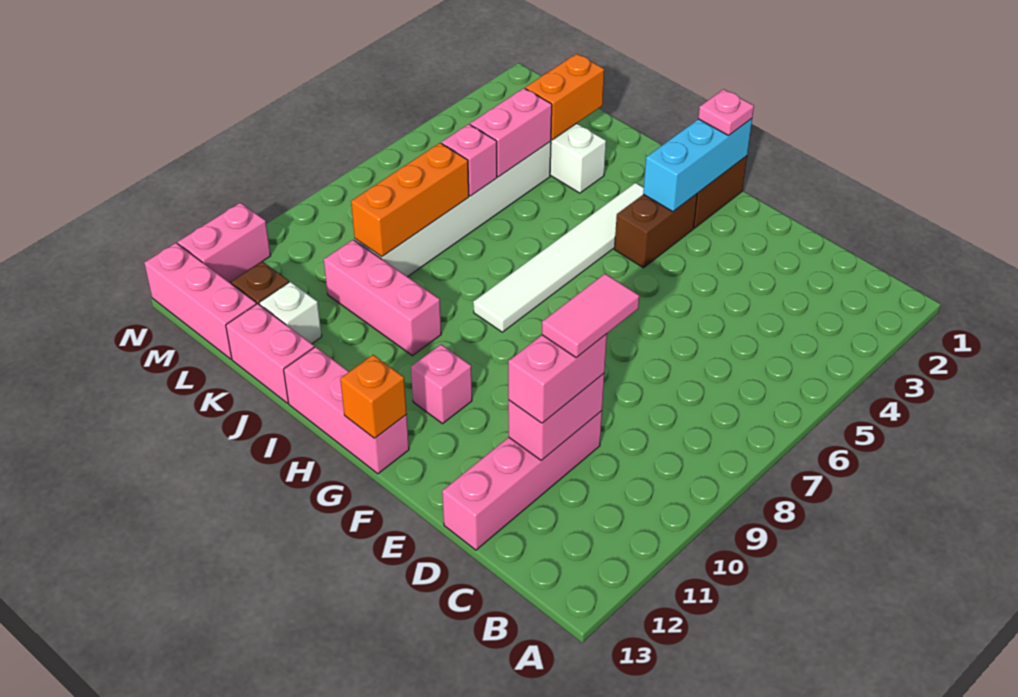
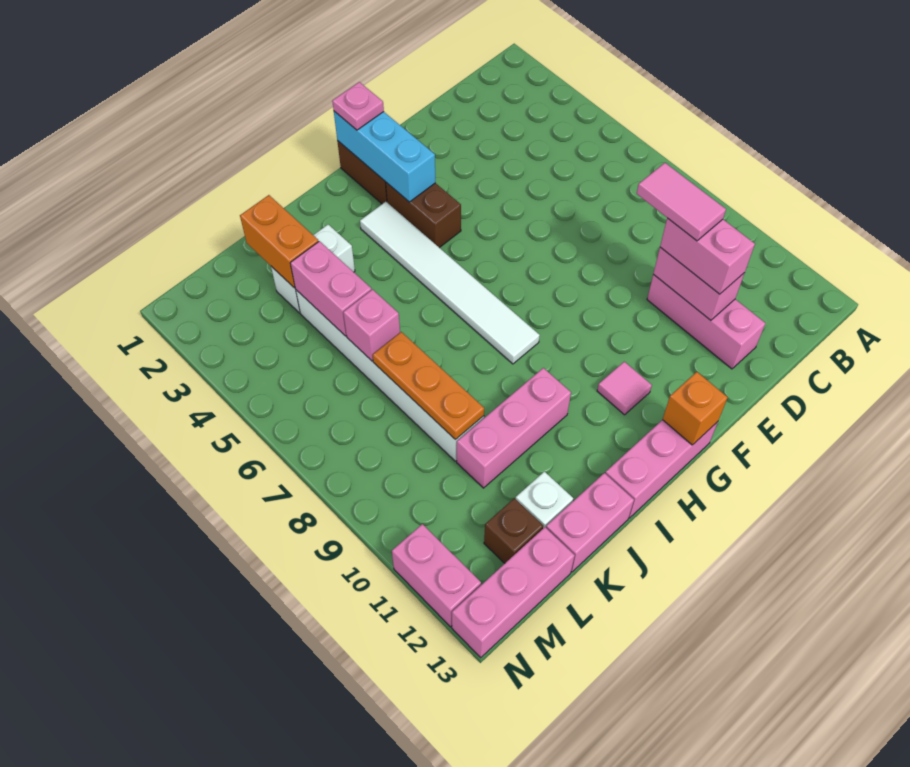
pink 1x4 brick [442,411,602,550] -> pink 1x3 brick [647,275,765,369]
pink 1x1 brick [411,344,472,424] -> pink 1x1 tile [597,362,652,415]
orange 1x3 brick [351,143,469,257] -> orange 1x3 plate [373,332,484,440]

